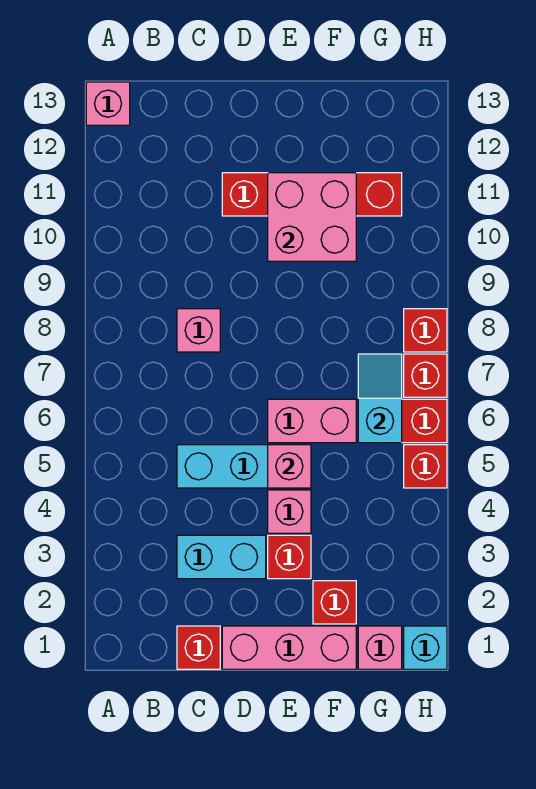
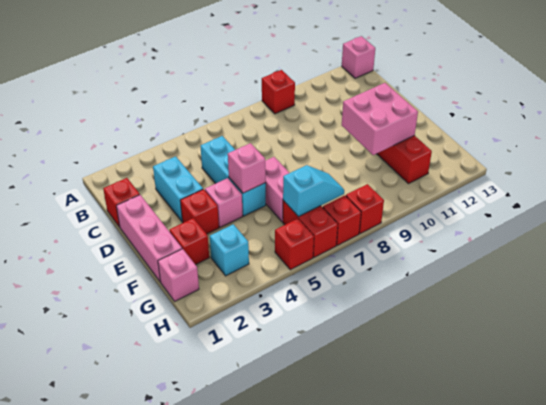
none -> red 1x1 brick [262,70,295,114]
pink 1x1 brick [177,309,220,352] -> none
cyan 1x1 brick [404,626,447,669] -> cyan 1x1 brick moved to [210,224,249,276]

